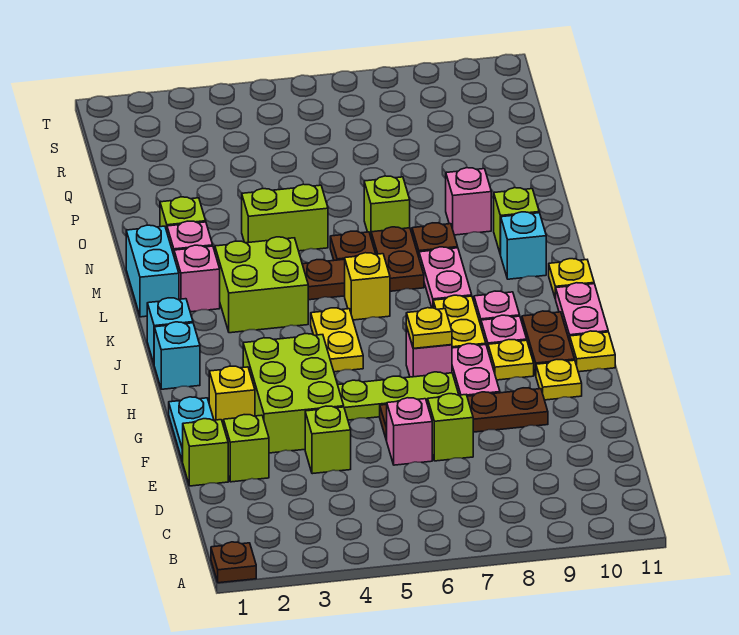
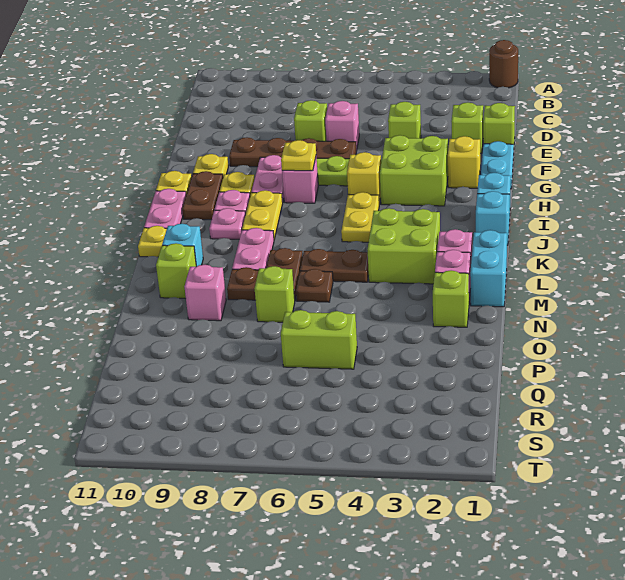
brown 1x1 plate [211,542,256,583] -> brown 1x1 round brick [489,40,518,88]
lime 2x3 brick [243,334,344,453] -> lime 2x2 brick [380,135,448,206]
yellow 1x1 brick [345,253,390,320] -> yellow 1x1 brick moved to [347,152,381,204]
lime 1x2 brick [242,184,328,251] -> lime 1x2 brick moved to [281,310,357,369]

